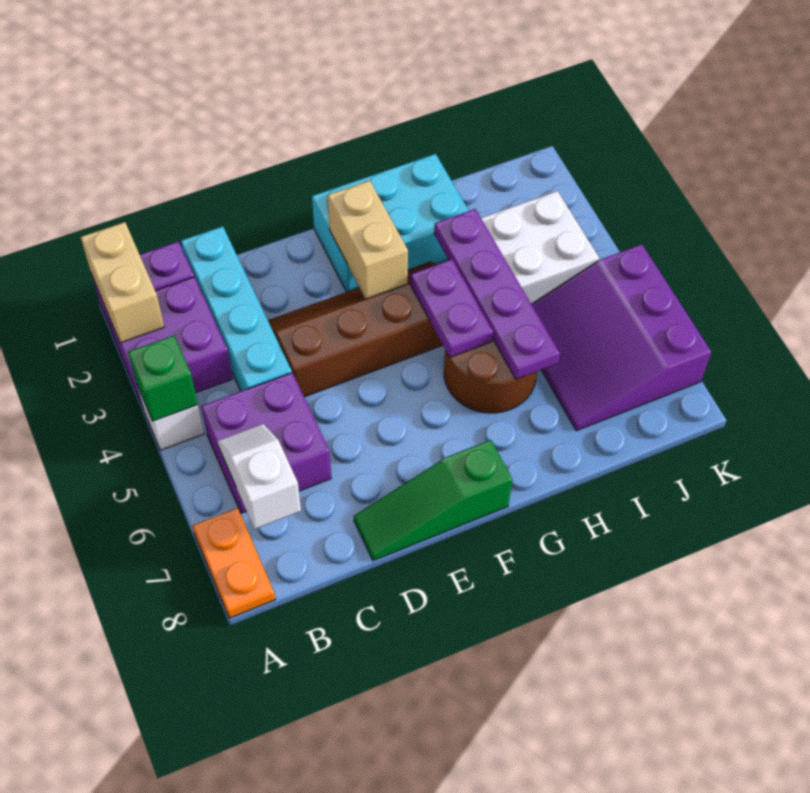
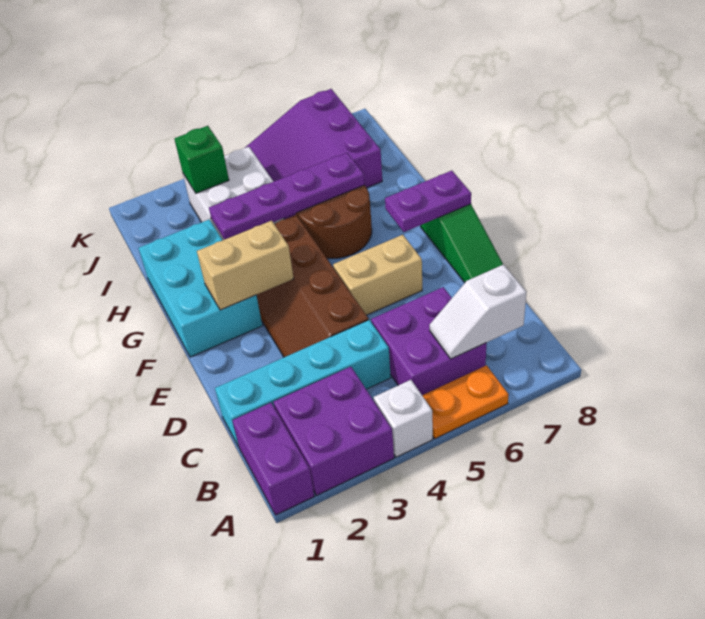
tan 1x2 brick [81,222,164,343] -> tan 1x2 brick moved to [333,235,422,315]
green 1x1 brick [128,336,198,421] -> green 1x1 brick moved to [174,126,229,193]
orange 1x2 plate [192,508,275,618] -> orange 1x2 plate moved to [422,365,509,439]
purple 1x2 plate [410,259,493,357] -> purple 1x2 plate moved to [385,171,471,232]
purple 3x3 slope [532,244,711,431] -> purple 3x3 slope turned to [245,89,382,219]

